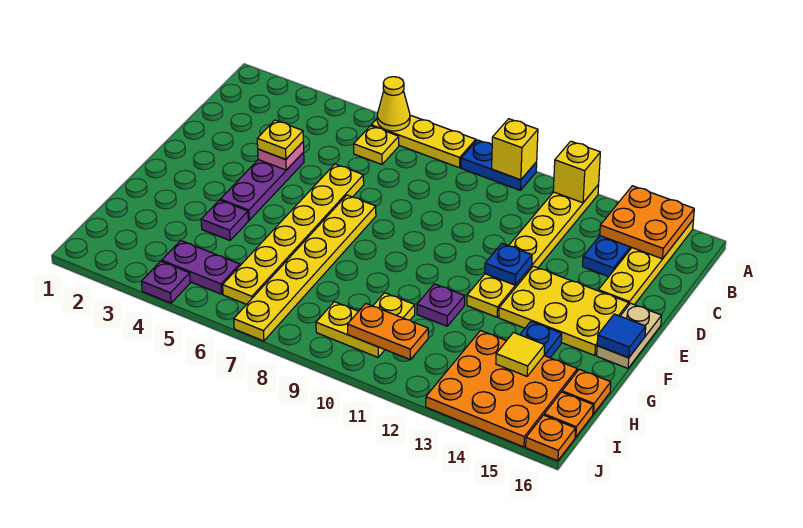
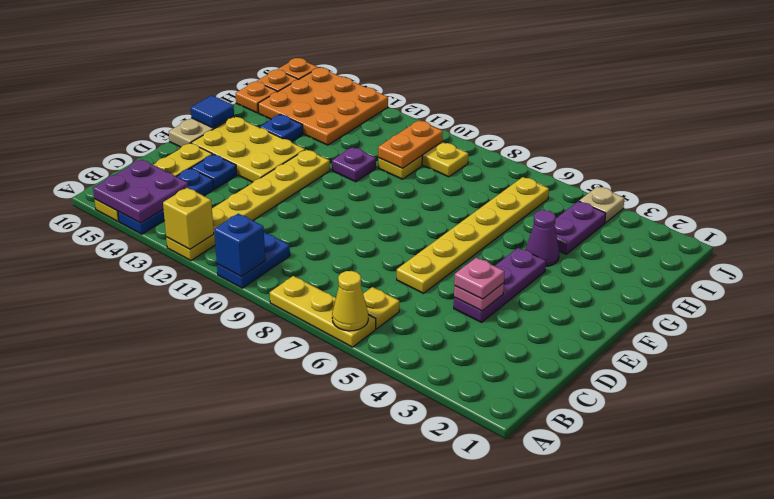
blue 1x2 plate [461,140,537,190] -> blue 1x2 plate turned to [217,233,290,288]
yellow 1x1 brick [492,119,538,180] -> blue 1x1 brick [214,214,265,277]
orange 2x2 plate [600,186,694,259] -> purple 2x2 plate [93,160,188,223]
yellow 1x1 plate [257,120,303,159] -> pink 1x1 plate [454,258,505,299]
yellow 1x6 plate [234,195,376,341] -> none
blue 1x1 plate [485,243,532,285] -> blue 1x1 plate moved to [191,154,237,189]
purple 1x1 plate [201,200,248,240] -> purple 1x1 cone [526,210,559,266]
yellow 1x1 tile [496,333,545,376] -> none
purple 1x2 plate [162,241,240,294] -> purple 1x2 plate turned to [555,201,606,254]
orange 1x2 plate [348,304,428,360] -> orange 1x2 plate turned to [378,120,443,168]
purple 1x1 plate [142,261,190,303] -> tan 1x1 plate [579,186,625,223]

